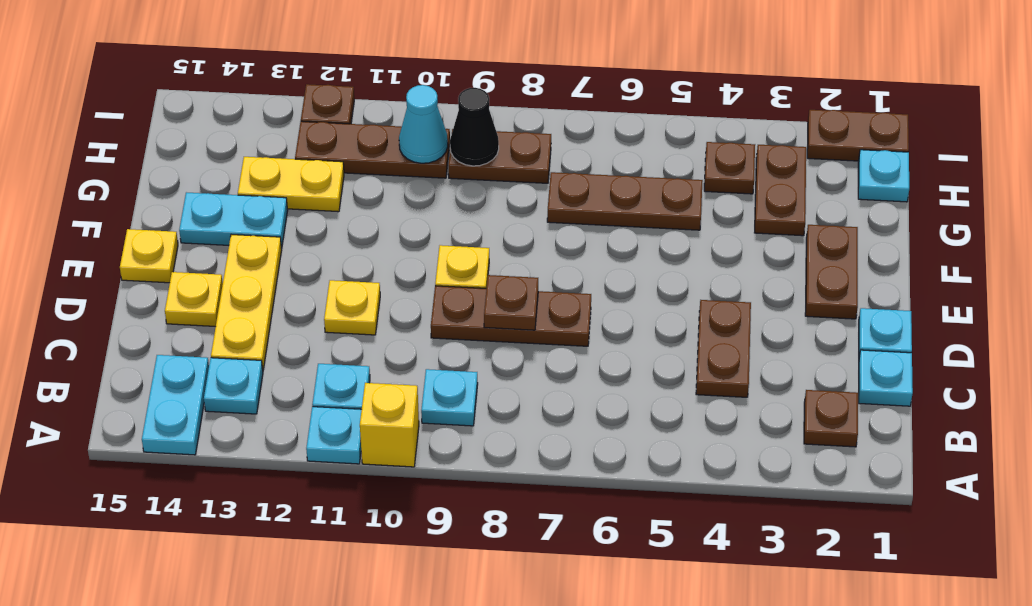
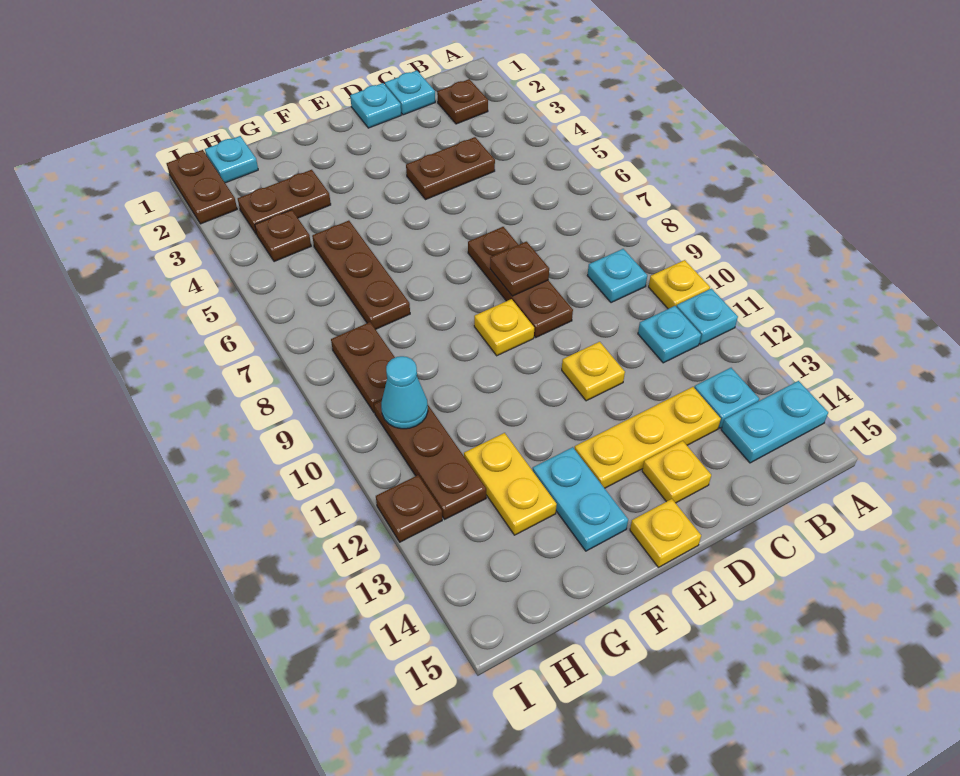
yellow 1x1 brick [360,383,419,467] -> yellow 1x1 plate [649,260,710,309]
brown 1x2 plate [805,225,858,319] -> none
black 1x1 cone [450,88,499,166] -> none

